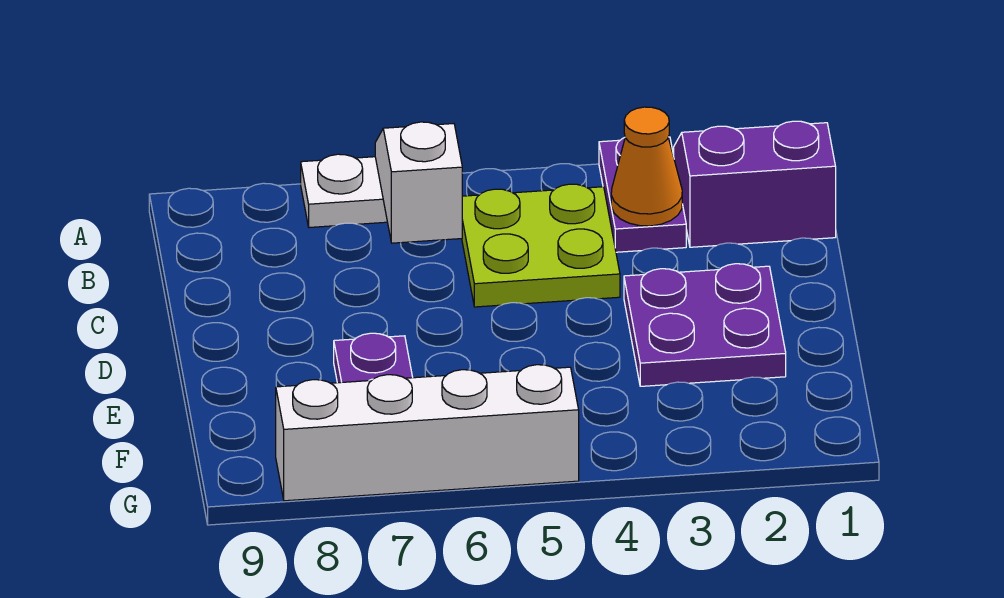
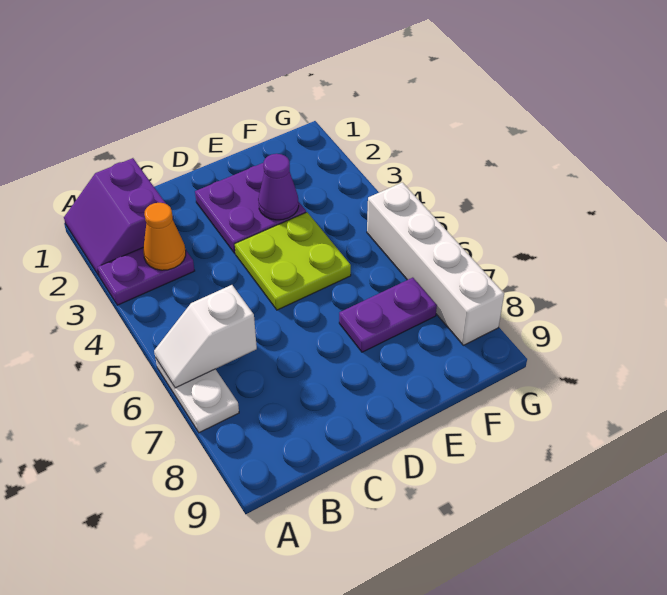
lime 2x2 plate [462,184,620,307] -> lime 2x2 plate moved to [235,212,351,310]
none -> purple 1x1 cone [258,154,299,220]

